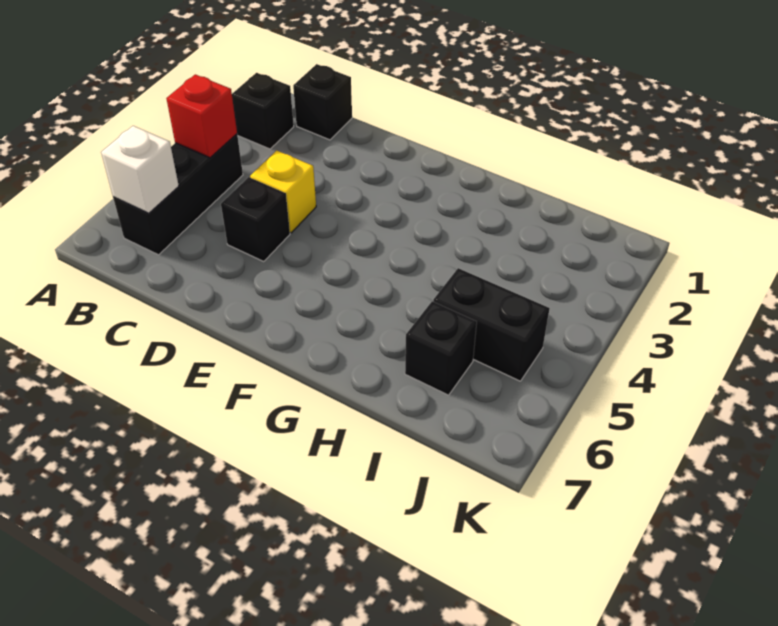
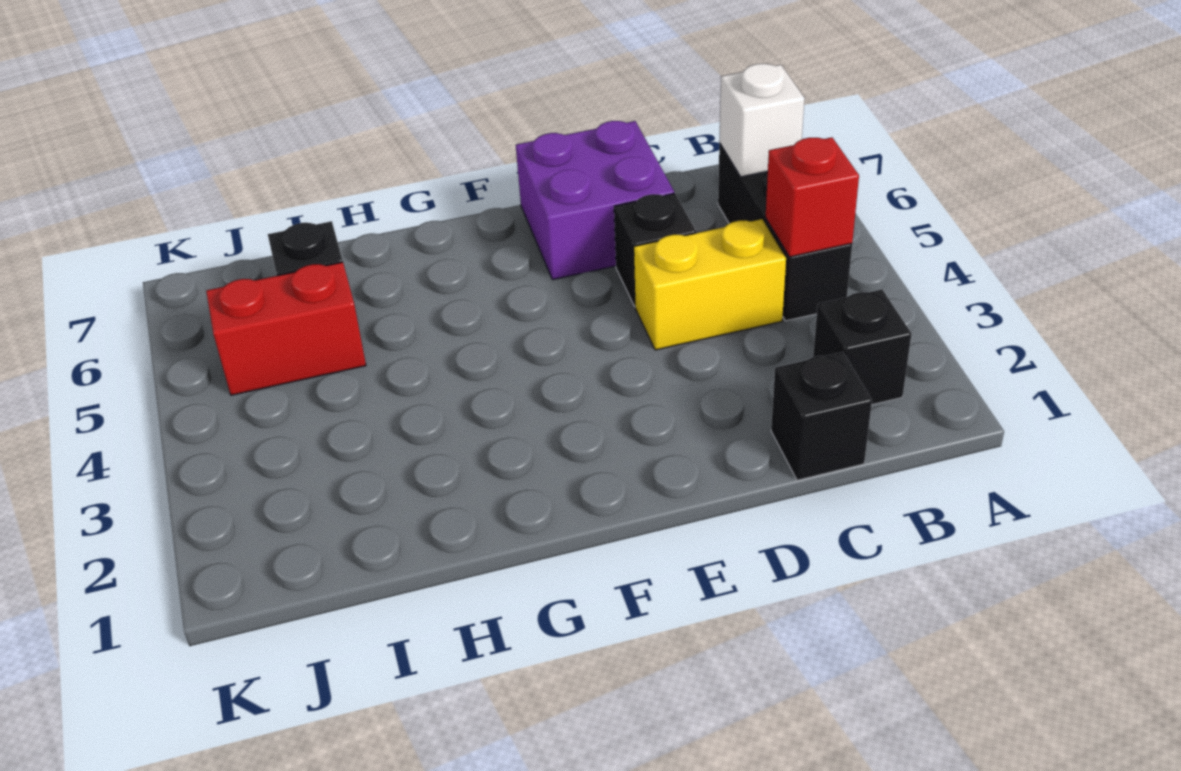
yellow 1x1 brick [250,150,316,233] -> yellow 1x2 brick [634,219,786,350]
none -> purple 2x2 brick [516,121,674,280]
black 1x2 brick [433,268,550,381] -> red 1x2 brick [206,262,366,395]

